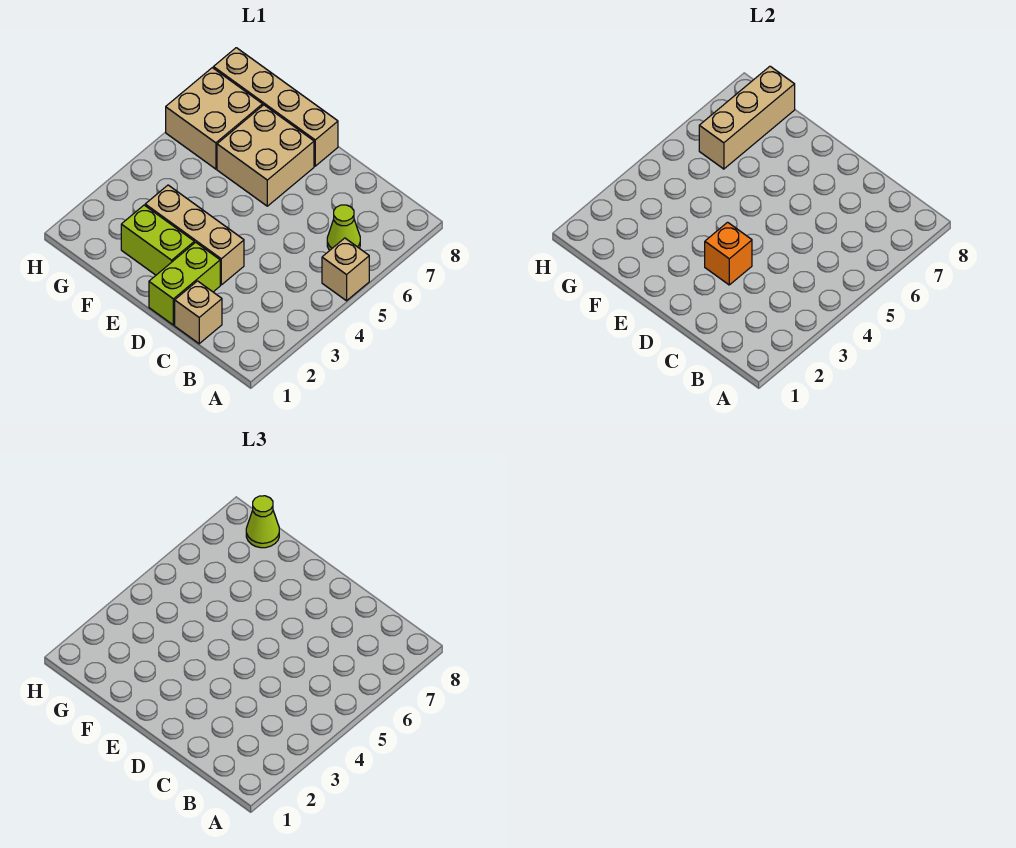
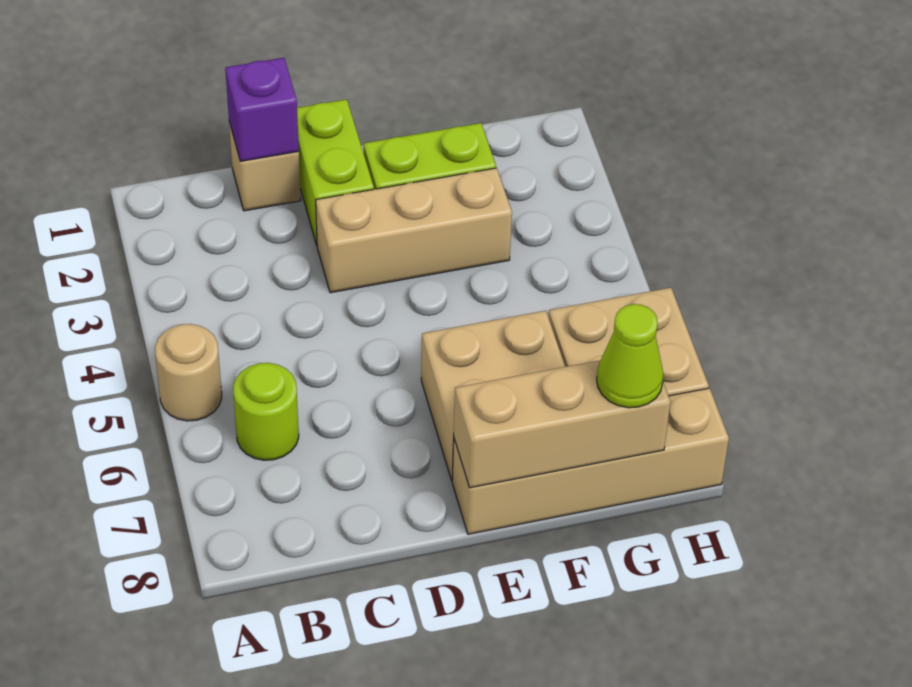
tan 1x1 brick [322,238,369,301] -> tan 1x1 round brick [155,324,222,421]
lime 1x1 cone [327,205,360,251] -> lime 1x1 round brick [233,363,299,460]
none -> purple 1x1 brick [225,58,299,161]
orange 1x1 brick [705,222,752,285] -> none
tan 1x3 brick [699,66,795,169] -> tan 1x3 brick turned to [454,360,670,488]

